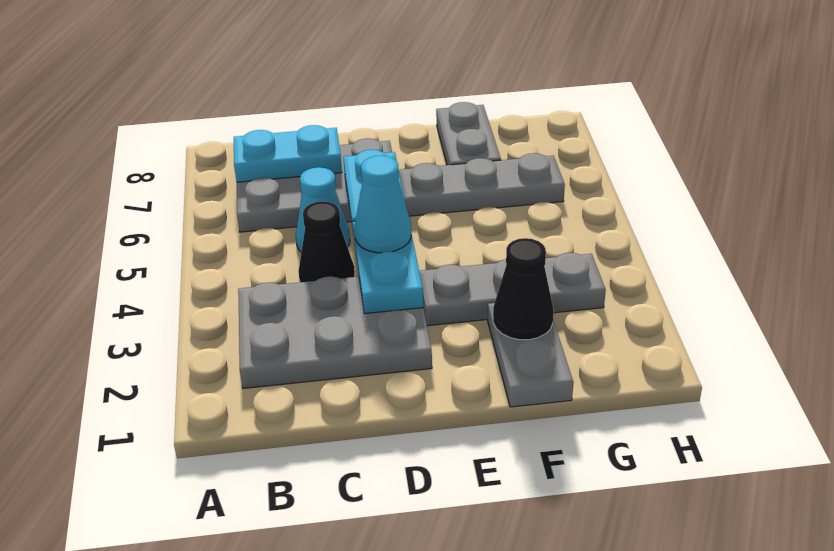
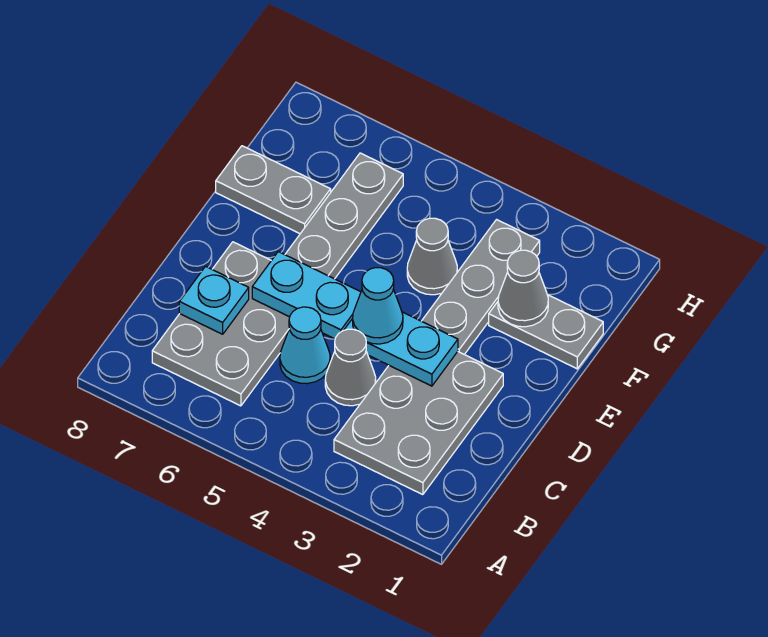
cyan 1x2 plate [234,125,342,182] -> cyan 1x1 plate [179,266,249,334]
black 1x1 cone [298,201,355,282] -> grey 1x1 cone [325,329,376,406]
black 1x1 cone [493,238,554,340] -> grey 1x1 cone [498,250,548,327]
none -> grey 1x1 cone [407,218,457,295]

